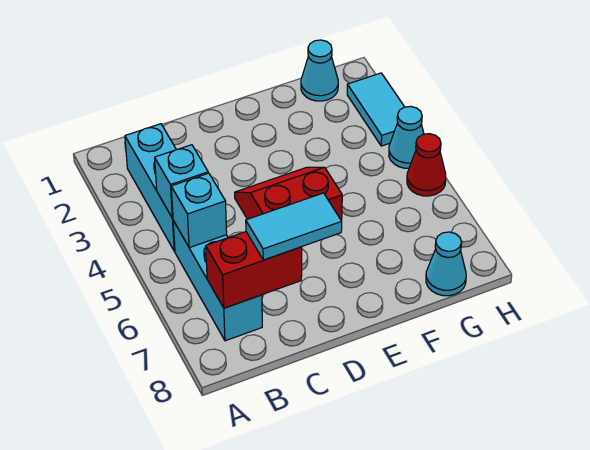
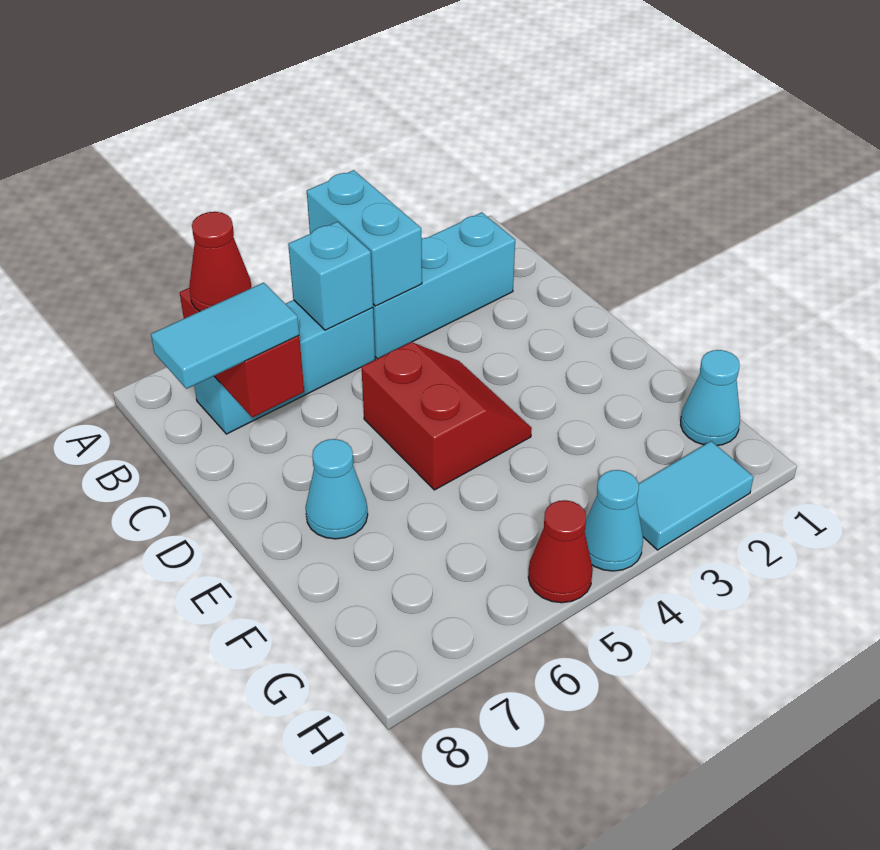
cyan 1x1 brick [155,145,208,218] -> cyan 1x2 brick [307,170,422,306]
none -> red 1x1 cone [189,212,251,311]
cyan 1x2 tile [246,193,342,260] -> cyan 1x2 tile turned to [151,283,299,389]
cyan 1x1 cone [426,232,466,296] -> cyan 1x1 cone moved to [306,439,368,539]

